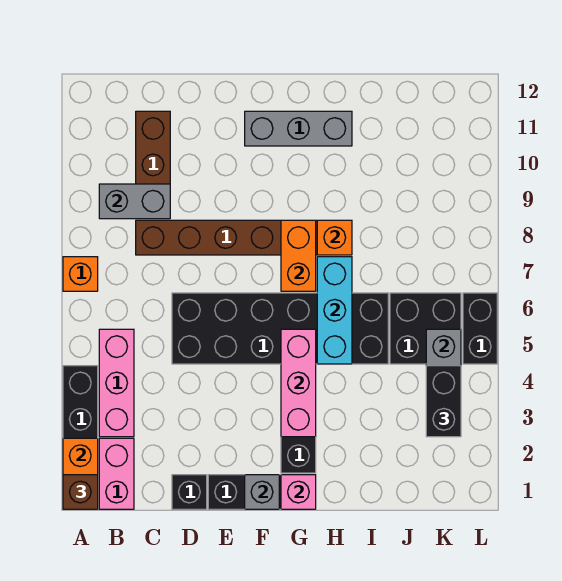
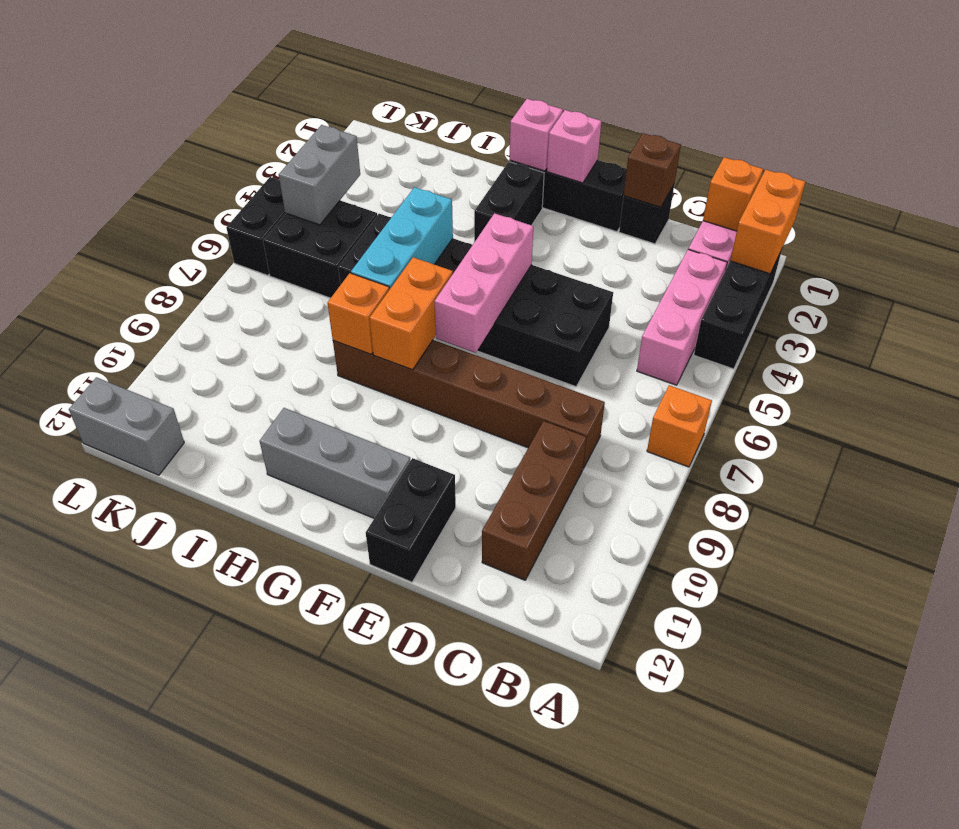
brown 1x1 brick [63,475,98,509] -> brown 1x1 brick moved to [624,133,681,207]
none -> orange 1x1 brick [703,157,763,231]
grey 1x2 brick [99,184,170,219] -> grey 1x2 brick moved to [69,377,184,475]
grey 1x1 brick [245,475,279,509] -> pink 1x1 brick [547,110,602,183]
pink 1x3 brick [281,329,316,437] -> pink 1x3 brick moved to [435,213,533,353]
black 1x2 brick [426,366,461,437] -> black 1x2 brick moved to [366,458,456,582]

